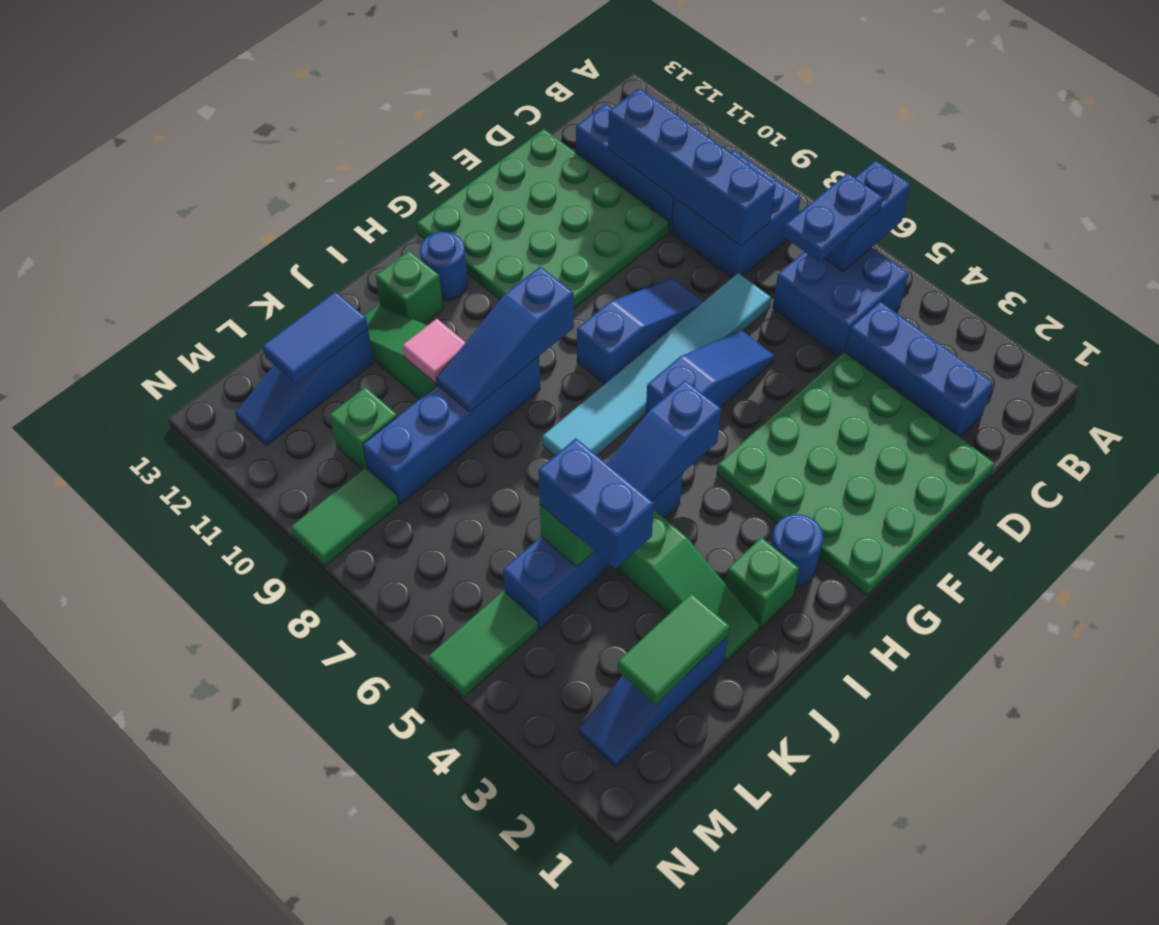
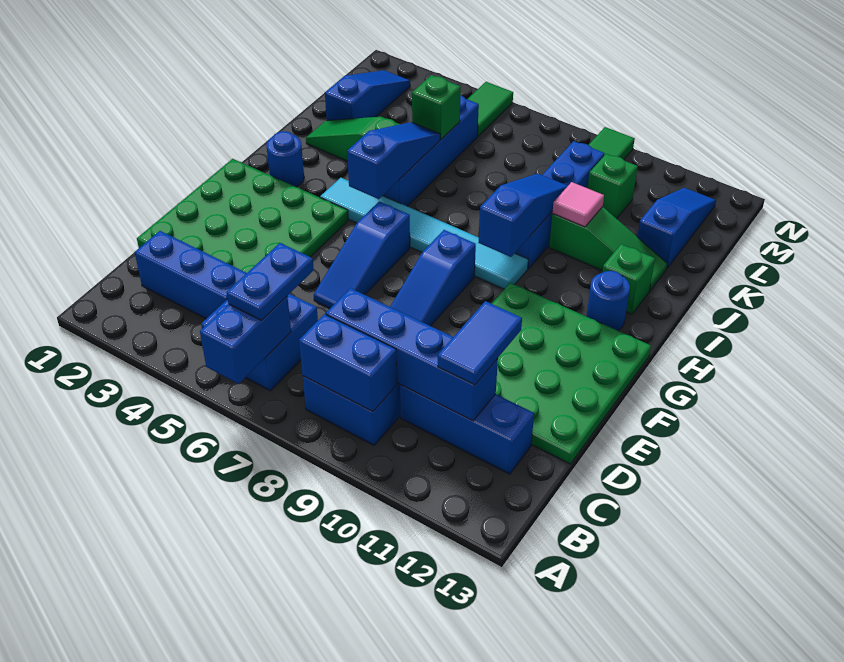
cyan 1x6 tile [543,273,771,456] -> cyan 1x6 tile turned to [320,178,528,289]
green 1x1 brick [726,537,799,628] -> none
green 1x2 tile [618,593,730,704] -> none
blue 1x2 brick [538,438,654,569] -> blue 1x2 brick moved to [299,314,397,412]
blue 1x2 tile [263,292,368,384] -> blue 1x2 tile moved to [438,301,522,385]

